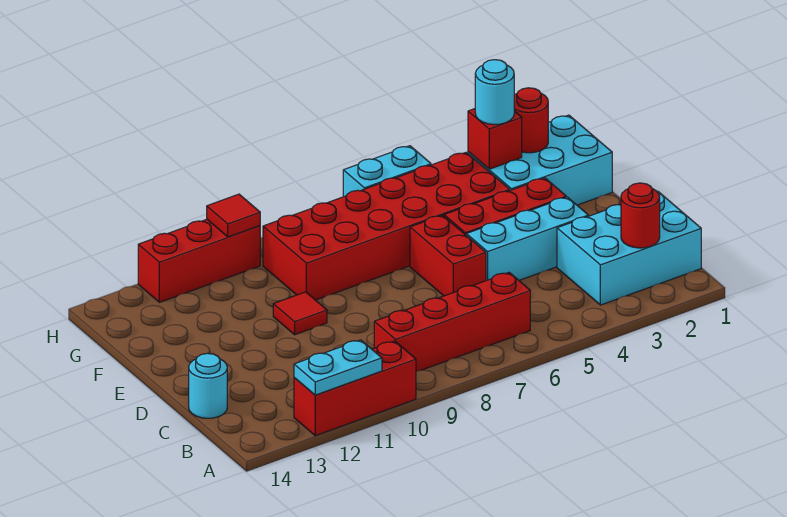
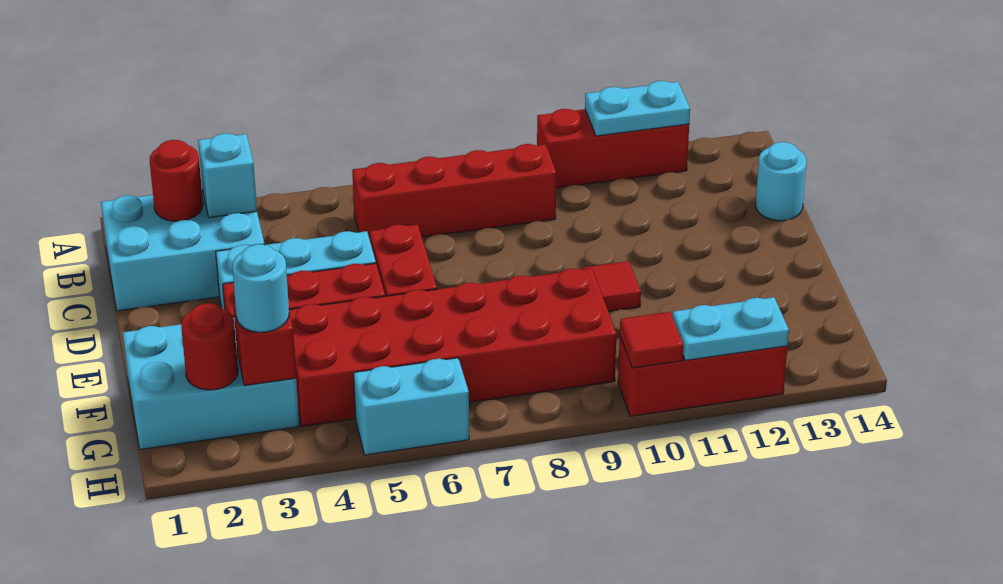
none -> cyan 1x1 brick [198,133,257,217]
none -> cyan 1x2 plate [673,297,789,360]

